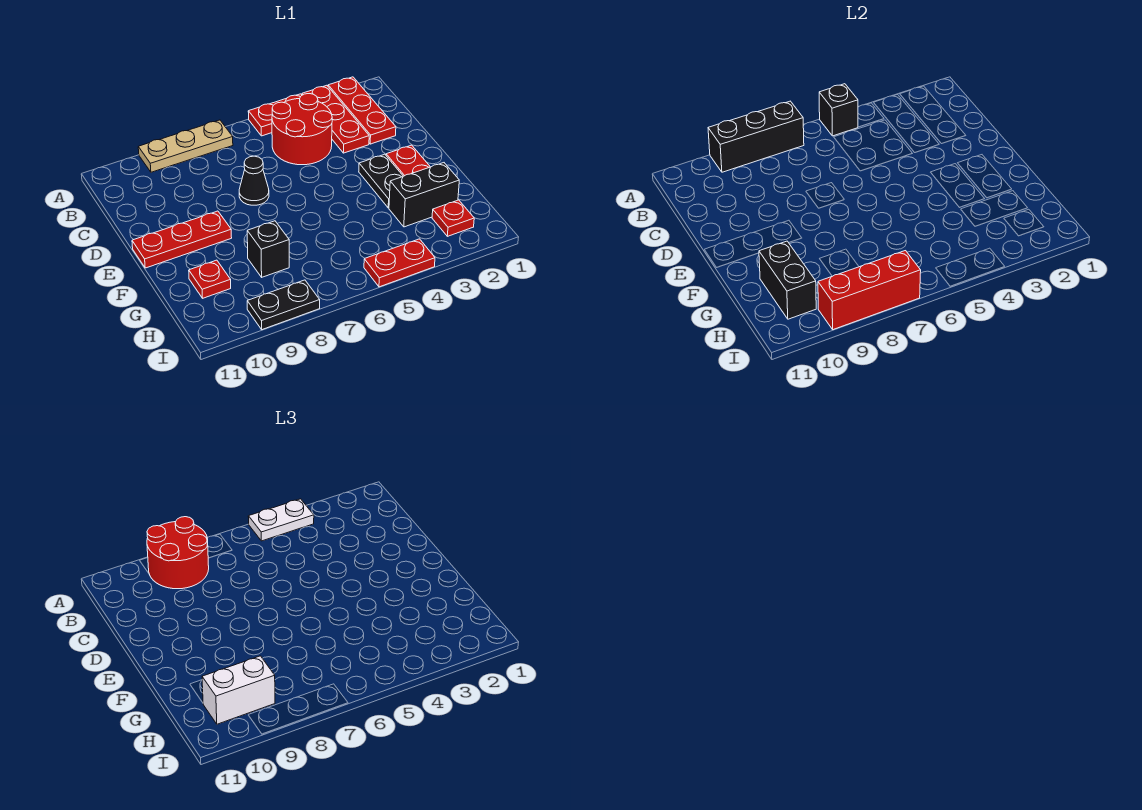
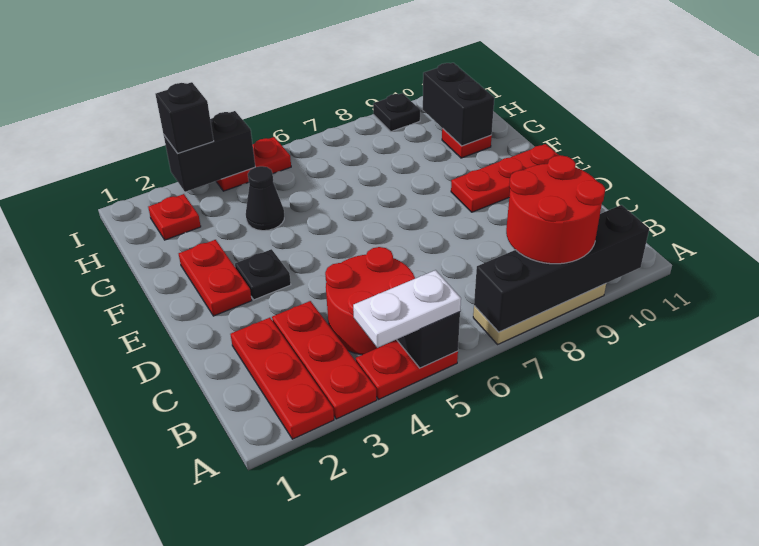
black 1x3 brick [708,101,804,172] -> black 1x4 brick [474,205,649,332]
black 1x1 cone [239,156,269,205] -> black 1x1 cone moved to [246,166,284,231]
black 1x2 plate [359,154,403,208] -> black 1x1 plate [235,249,291,300]
black 1x2 brick [389,163,459,227] -> black 1x2 brick moved to [164,111,255,192]
black 1x1 brick [247,221,289,277] -> black 1x1 brick moved to [155,82,214,153]
white 1x2 brick [202,656,275,724] -> none
red 1x3 brick [818,251,921,330] -> none
black 1x2 plate [247,280,320,330] -> black 1x1 plate [373,93,420,132]

